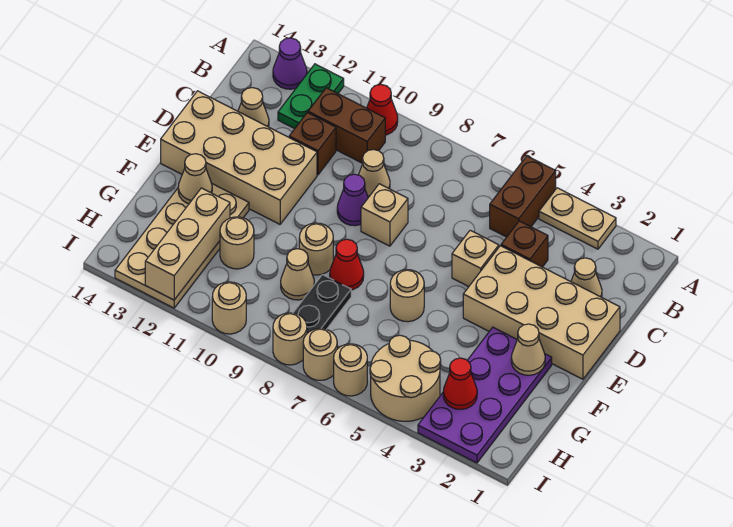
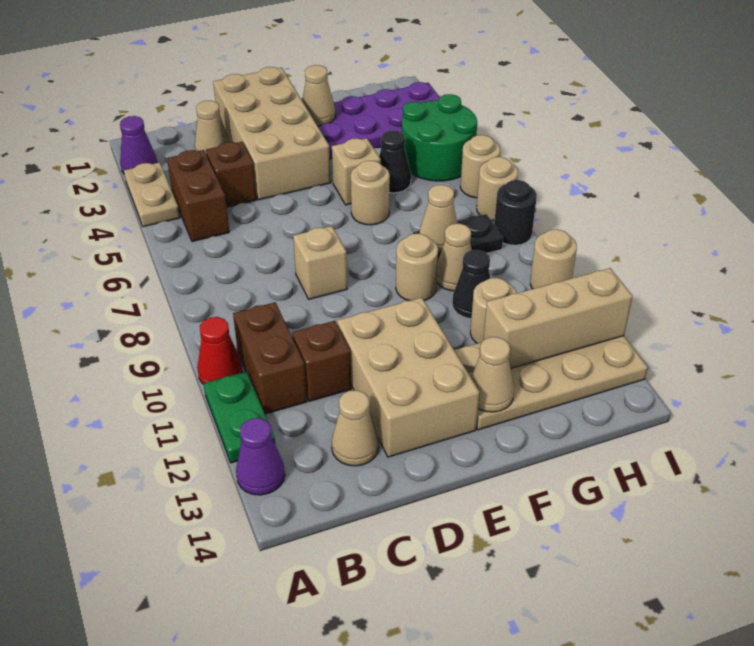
brown 1x2 brick [490,156,556,237] -> brown 1x2 brick turned to [167,150,229,242]
green 1x2 plate [278,64,344,129] -> green 1x2 plate turned to [204,372,275,463]
tan 1x1 cone [359,150,390,198] -> tan 1x1 cone moved to [419,185,457,252]
tan 1x1 brick [452,230,499,287] -> tan 1x1 brick moved to [332,138,381,205]
purple 1x1 cone [337,174,368,226] -> purple 1x1 cone moved to [120,116,157,173]
tan 2x4 brick [161,91,317,224] -> tan 2x3 brick [337,298,479,457]
red 1x1 cone [330,239,364,290] -> none
none -> black 1x1 cone [379,130,411,193]
none -> black 1x1 cone [452,250,490,319]
red 1x1 cone [443,358,477,409] -> none
tan 2x2 round brick [370,335,441,421] -> green 2x2 round brick [402,94,477,181]
tan 1x1 round brick [273,313,307,365] -> black 1x1 round brick [494,180,537,245]

